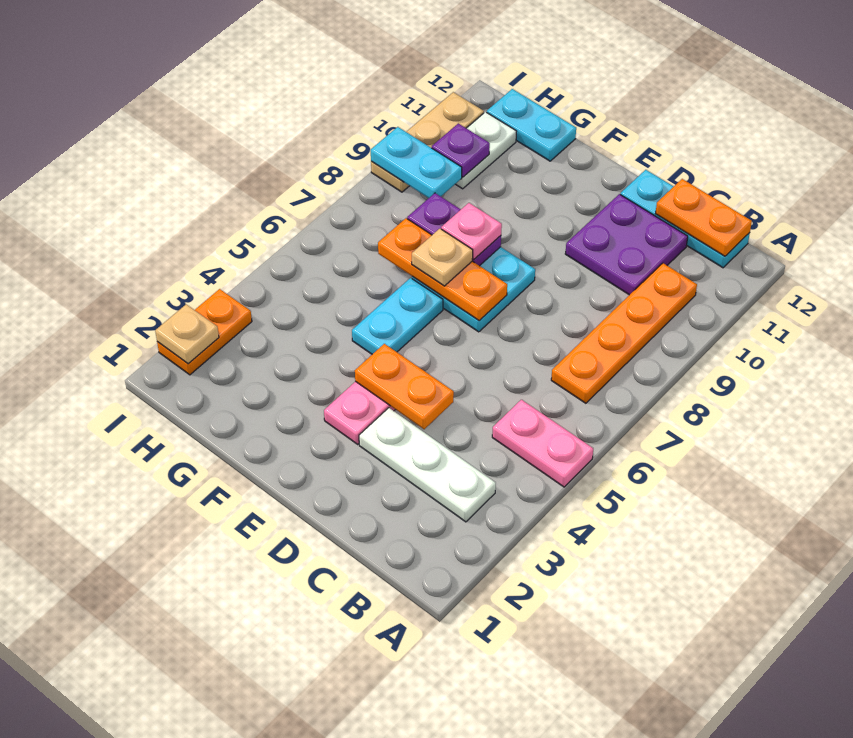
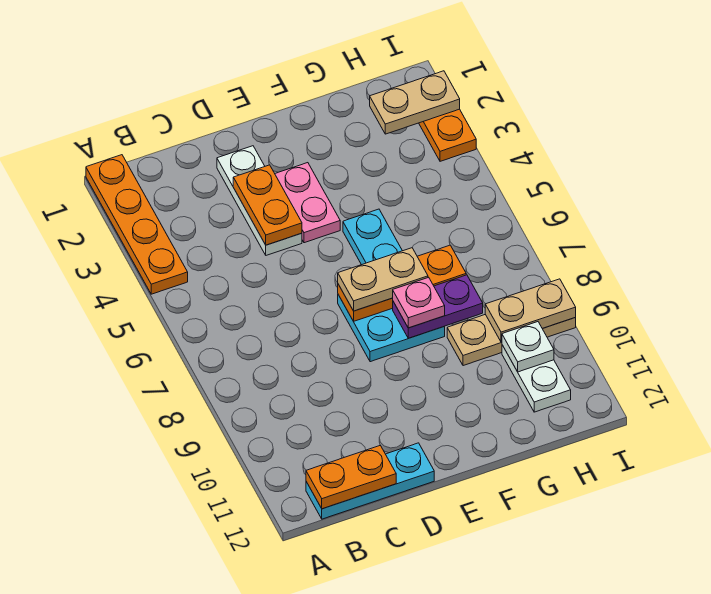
pink 1x2 plate [492,400,593,487] -> none
white 1x3 plate [359,408,496,522] -> white 1x3 plate turned to [217,146,302,255]
orange 1x4 plate [551,263,697,403] -> orange 1x4 plate moved to [86,155,188,294]
purple 2x2 plate [565,194,688,295] -> none
orange 1x2 plate [355,344,454,429] -> orange 1x2 plate turned to [233,165,302,245]
tan 1x1 plate [412,229,473,286] -> tan 1x2 plate [338,248,428,311]
cyan 1x2 plate [487,89,576,161] -> none
cyan 1x2 plate [371,127,462,198] -> tan 1x2 plate [485,279,576,342]
purple 1x1 plate [432,123,490,177] -> white 1x1 plate [502,322,554,372]
tan 1x1 plate [155,304,219,364] -> tan 1x2 plate [370,71,460,134]
tan 1x3 plate [371,92,484,192] -> tan 1x3 plate turned to [447,314,576,366]

